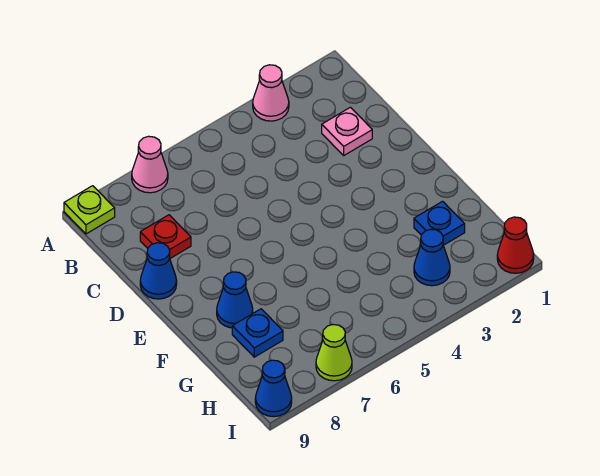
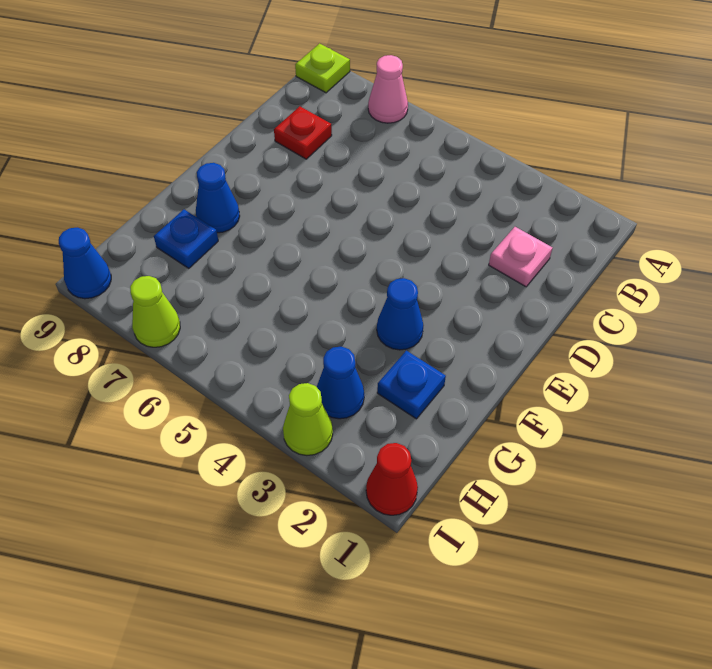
pink 1x1 cone [253,65,289,121] -> none
blue 1x1 cone [140,243,177,299] -> blue 1x1 cone moved to [377,278,423,350]
none -> lime 1x1 cone [283,383,333,455]

